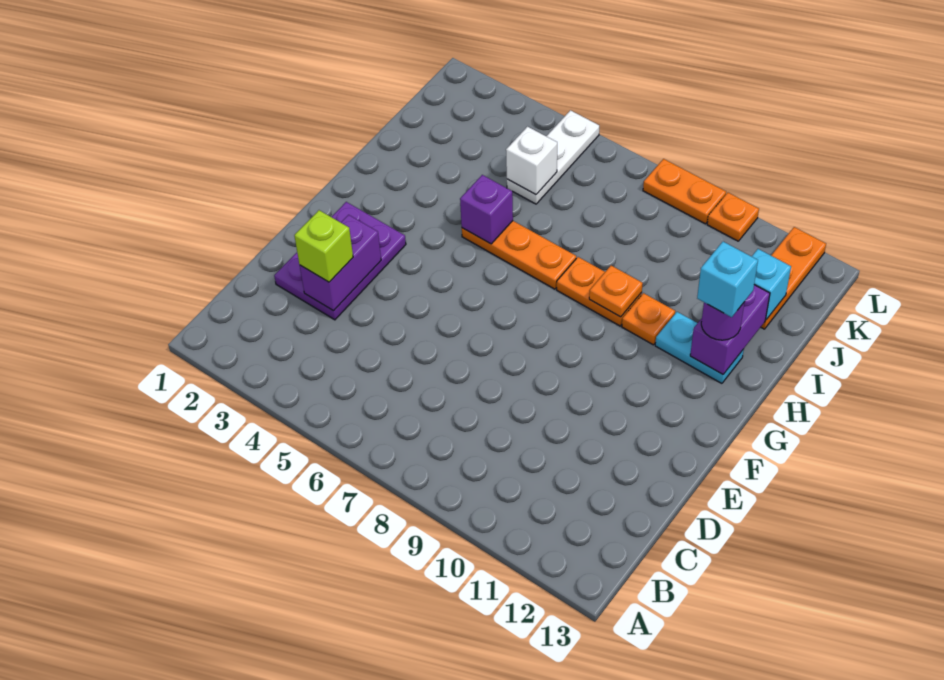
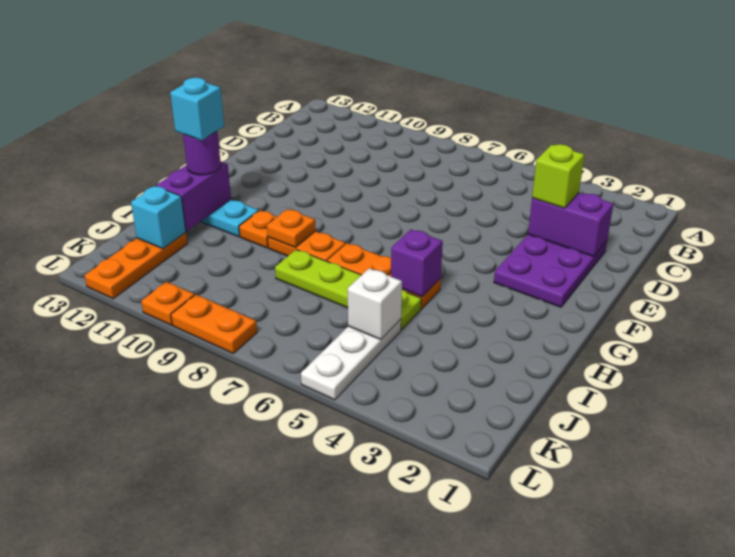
purple 1x2 brick [300,215,381,311] -> purple 1x2 brick turned to [528,193,613,257]
none -> lime 1x4 plate [275,250,421,330]

